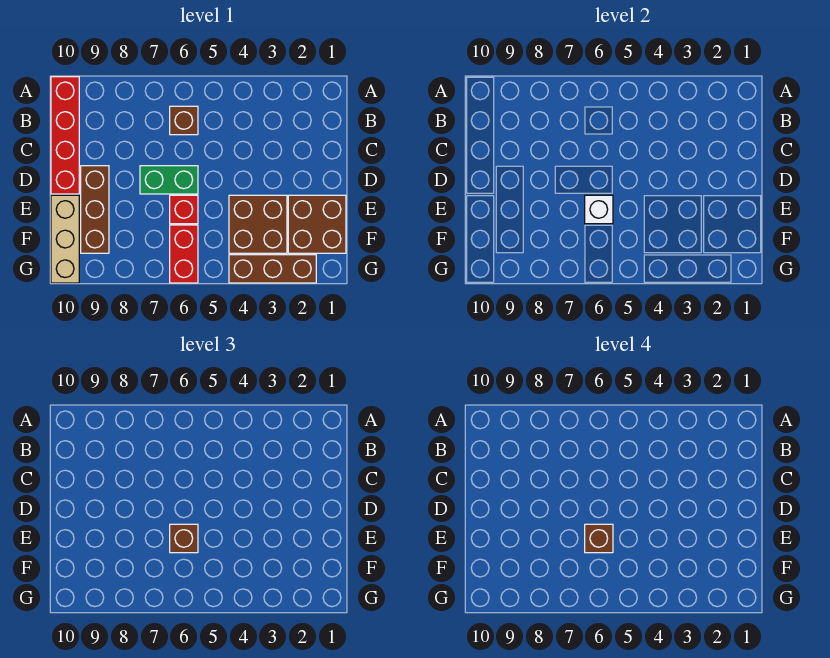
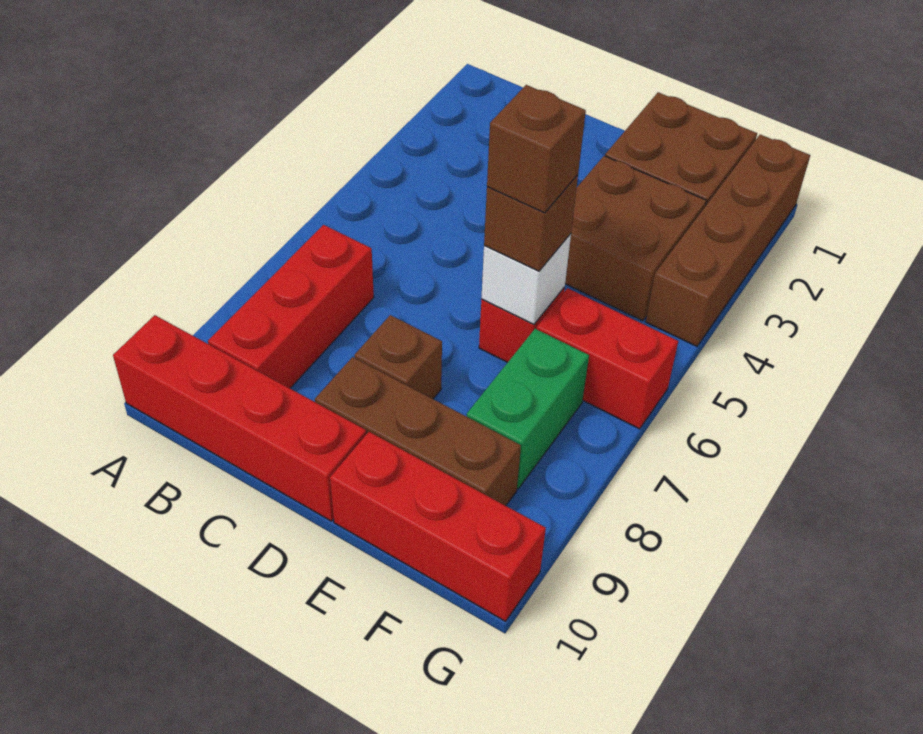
brown 1x1 brick [170,106,198,135] -> brown 1x1 brick moved to [354,315,442,399]
none -> red 1x3 brick [208,225,374,388]
green 1x2 brick [140,166,198,194] -> green 1x2 brick moved to [467,329,589,489]
tan 1x3 brick [51,195,79,283] -> red 1x3 brick [330,432,546,621]
brown 1x3 brick [229,255,316,283] -> brown 1x4 brick [646,135,810,346]

